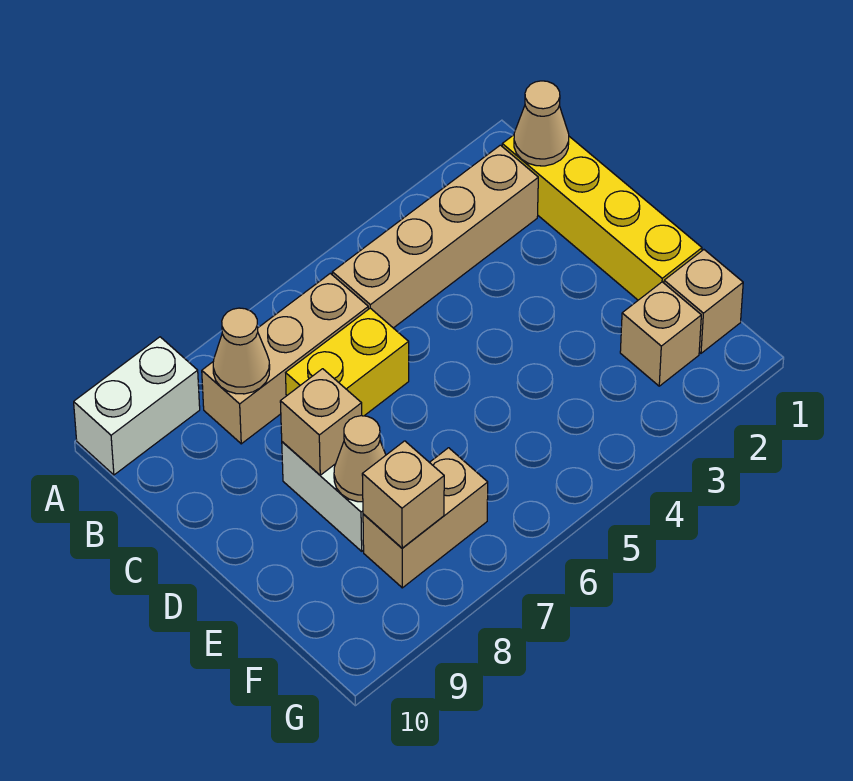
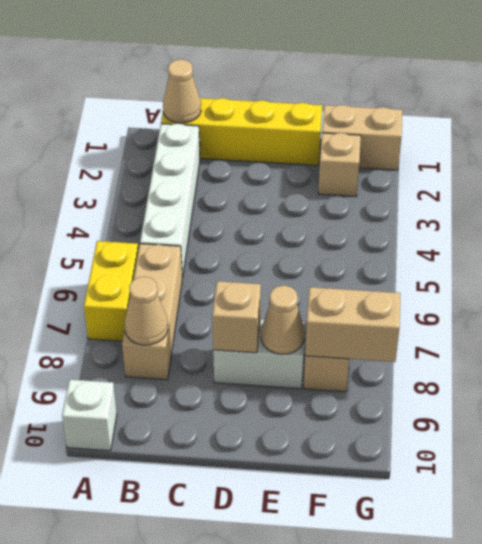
white 1x2 brick [74,337,200,475] -> white 1x1 brick [62,380,117,451]
tan 1x4 brick [332,145,538,328] -> white 1x4 brick [140,124,200,278]
yellow 1x2 brick [286,308,409,416] -> yellow 1x2 brick moved to [84,241,138,341]
tan 1x1 brick [664,250,743,353] -> tan 1x2 brick [322,105,402,170]
tan 1x1 brick [362,441,444,548] -> tan 1x2 brick [305,287,400,362]

